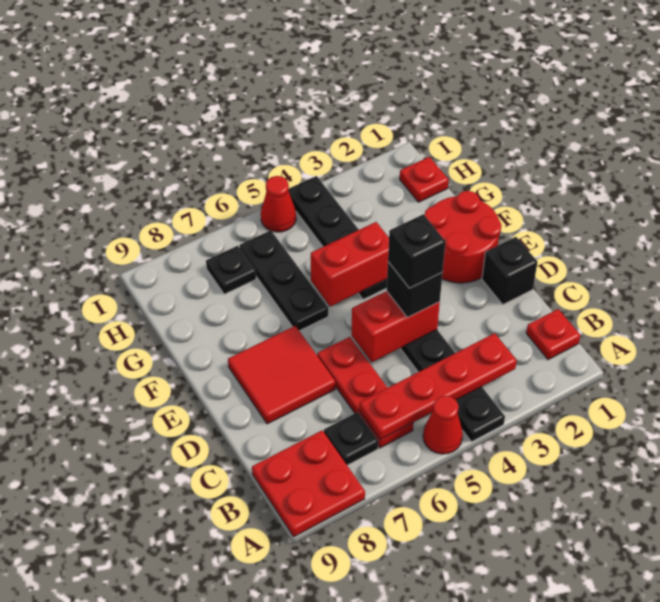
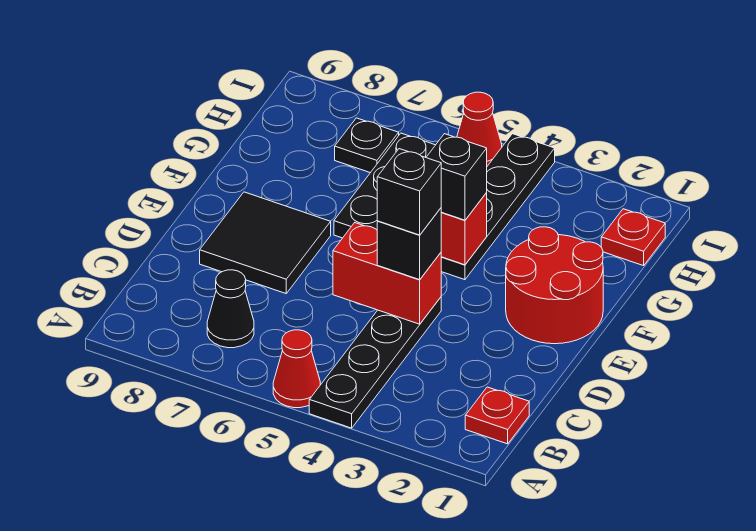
red 2x2 plate [252,430,365,537] -> none
red 1x4 plate [359,333,517,439] -> none
red 1x3 plate [317,337,413,448] -> none
black 1x1 plate [324,412,378,465] -> black 1x1 cone [207,270,254,348]
black 1x1 brick [482,237,538,304] -> black 1x1 brick moved to [426,134,487,220]
red 2x2 tile [228,326,335,424] -> black 2x2 tile [200,192,331,293]

